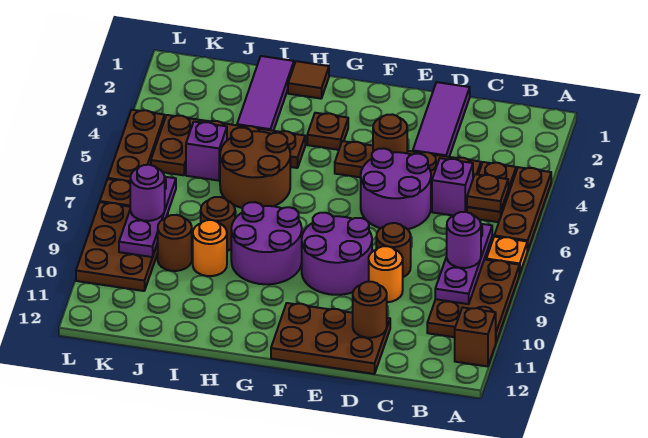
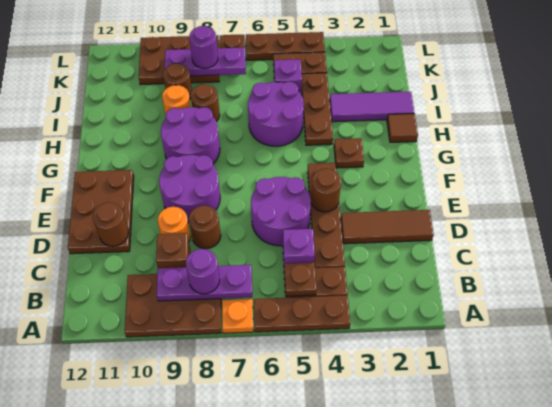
brown 1x1 brick [455,307,496,366] -> brown 1x1 brick moved to [156,233,190,268]
purple 1x3 tile [413,82,470,157] -> brown 1x3 tile [341,210,434,244]
brown 2x2 round brick [220,128,290,208] -> purple 2x2 round brick [248,82,304,146]

